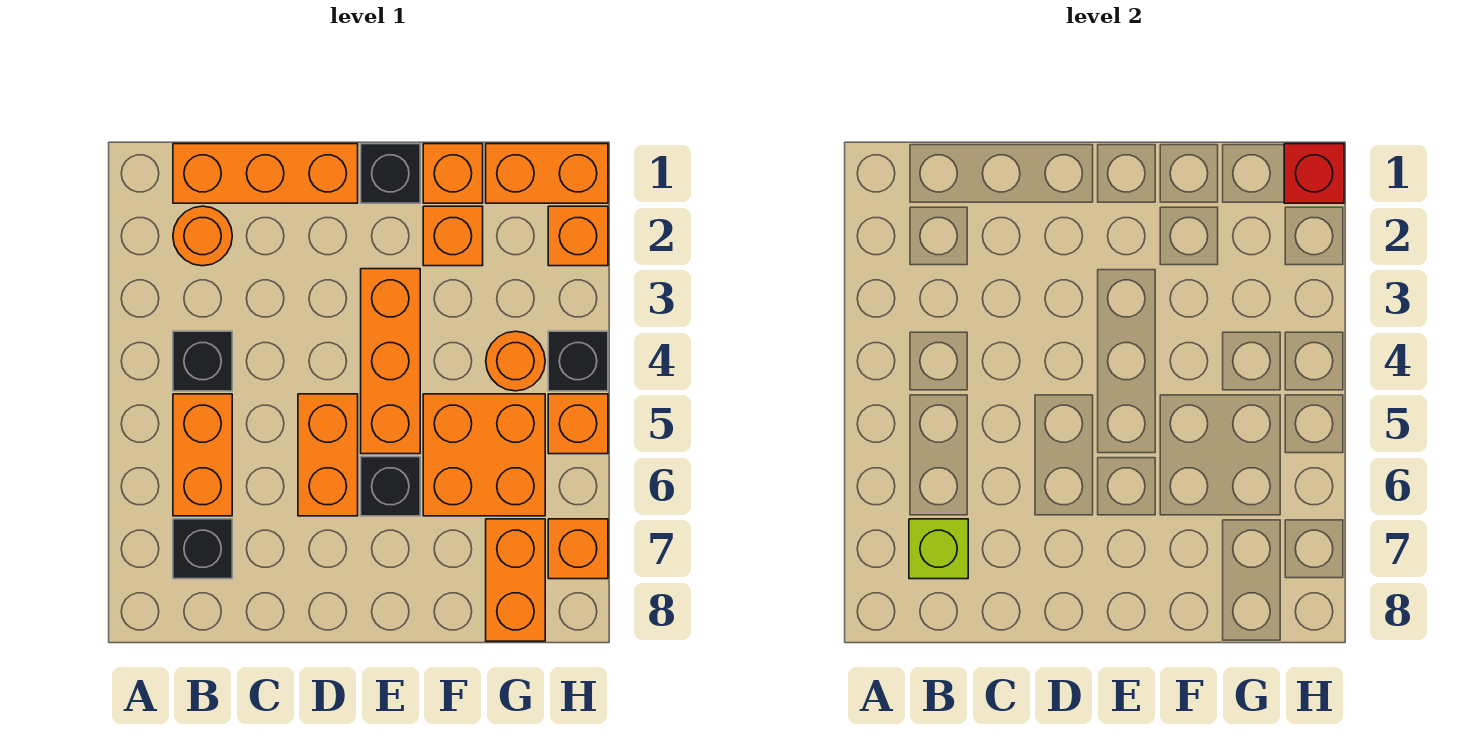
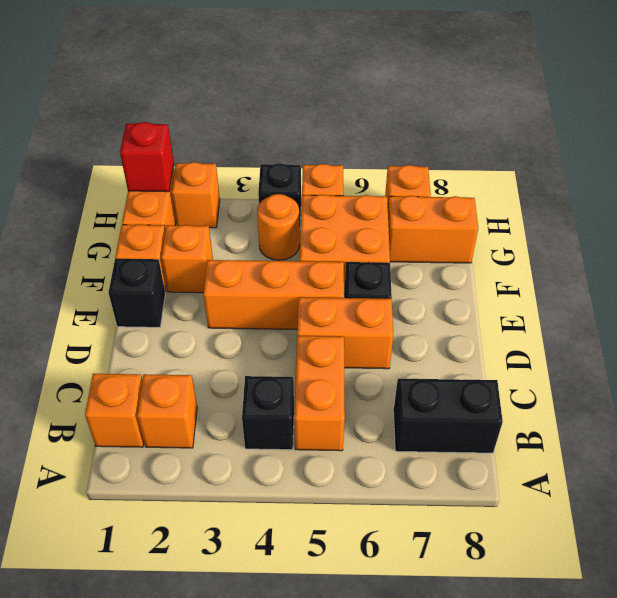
orange 1x3 brick [173,144,358,203] -> orange 1x1 brick [85,374,144,447]
orange 1x1 round brick [173,206,232,266] -> orange 1x1 brick [137,374,197,448]
orange 1x2 brick [173,394,232,516] -> orange 1x2 brick turned to [294,336,345,451]
black 1x1 brick [173,519,232,579] -> black 1x2 brick [394,379,503,453]
lime 1x1 brick [909,519,968,579] -> none

